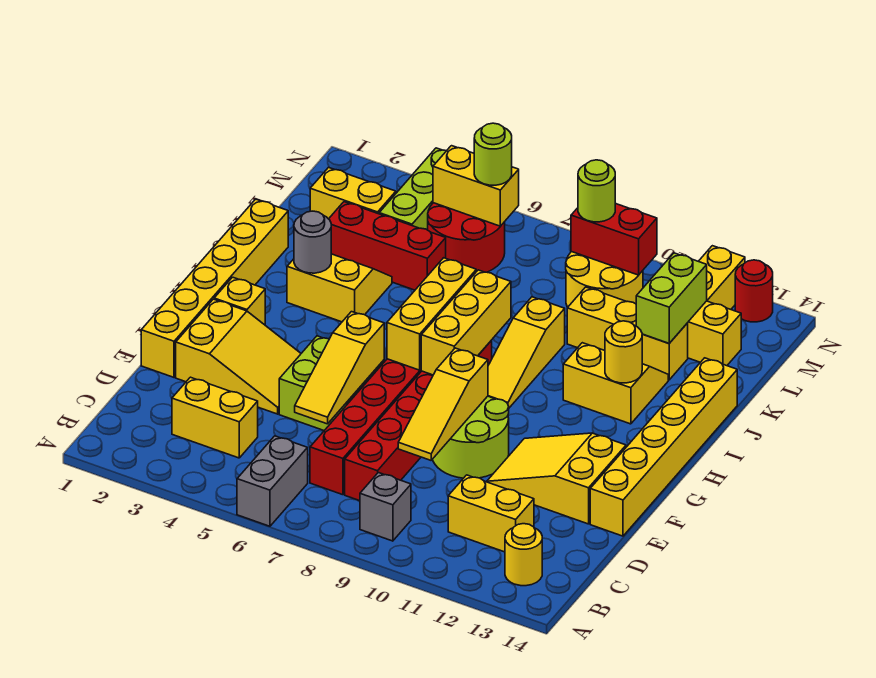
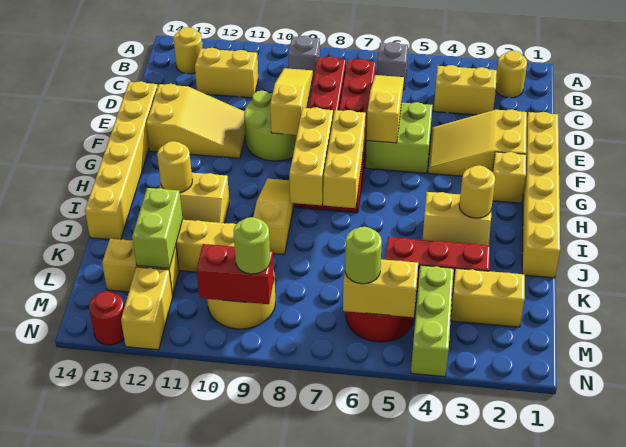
grey 1x2 brick [237,436,308,526] -> grey 1x1 brick [377,42,408,90]
none -> yellow 1x1 round brick [496,51,527,98]
grey 1x1 round brick [294,211,331,273] -> yellow 1x1 round brick [459,165,495,218]

